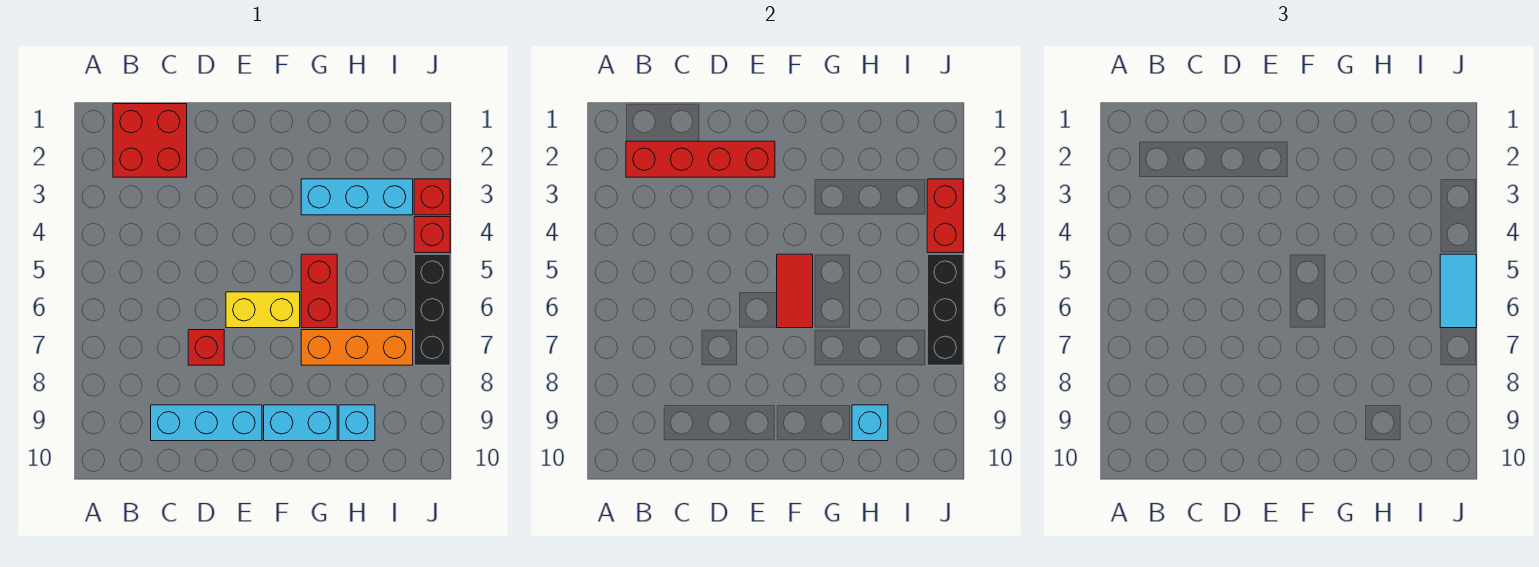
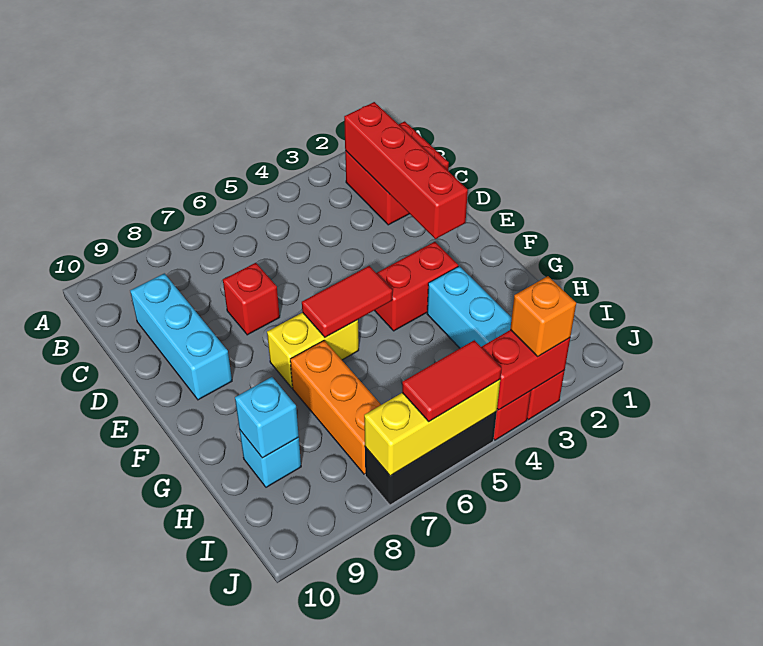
yellow 1x2 brick [226,292,300,328] -> yellow 1x2 brick turned to [267,313,359,388]
cyan 1x2 brick [264,405,337,441] -> none
red 1x2 brick [301,254,337,328] -> red 1x2 brick moved to [375,242,458,331]
none -> orange 1x1 brick [510,276,576,356]
black 1x3 brick [927,254,963,365] -> yellow 1x3 brick [364,380,500,476]
cyan 1x2 tile [1440,254,1476,328] -> red 1x2 tile [402,340,502,421]

